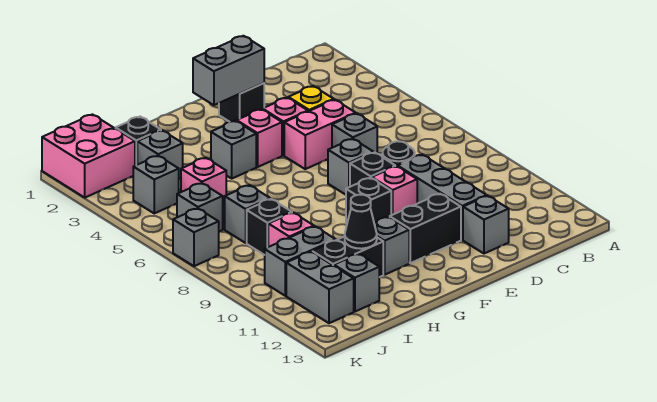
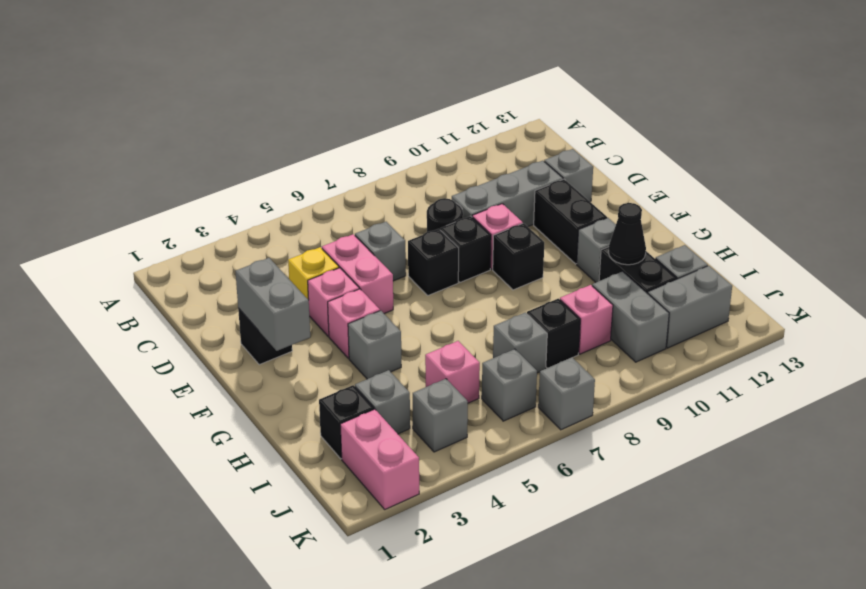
grey 1x1 brick [328,139,373,195] -> black 1x1 brick [408,229,459,295]
pink 2x2 brick [42,114,135,197] -> pink 1x2 brick [340,409,419,509]

